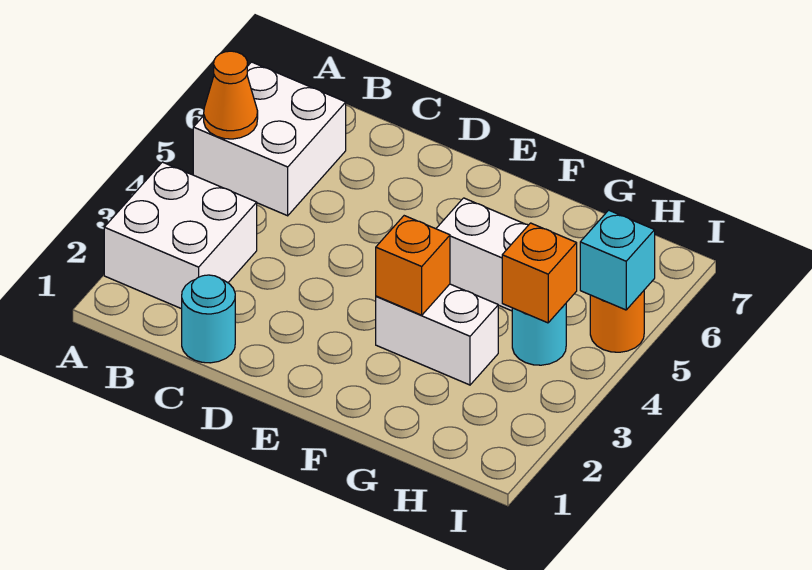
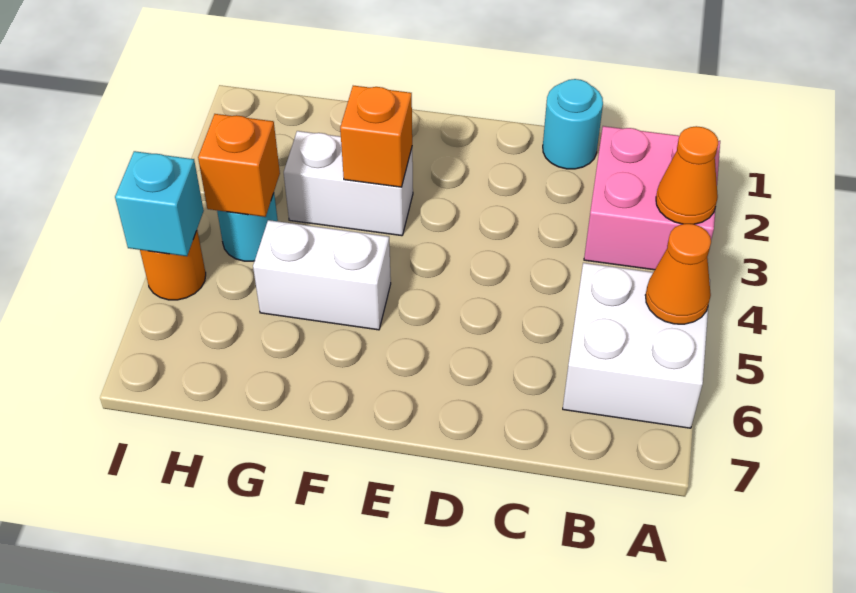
white 2x2 brick [104,162,257,309] -> pink 2x2 brick [584,126,720,270]
none -> orange 1x1 cone [656,126,718,224]

